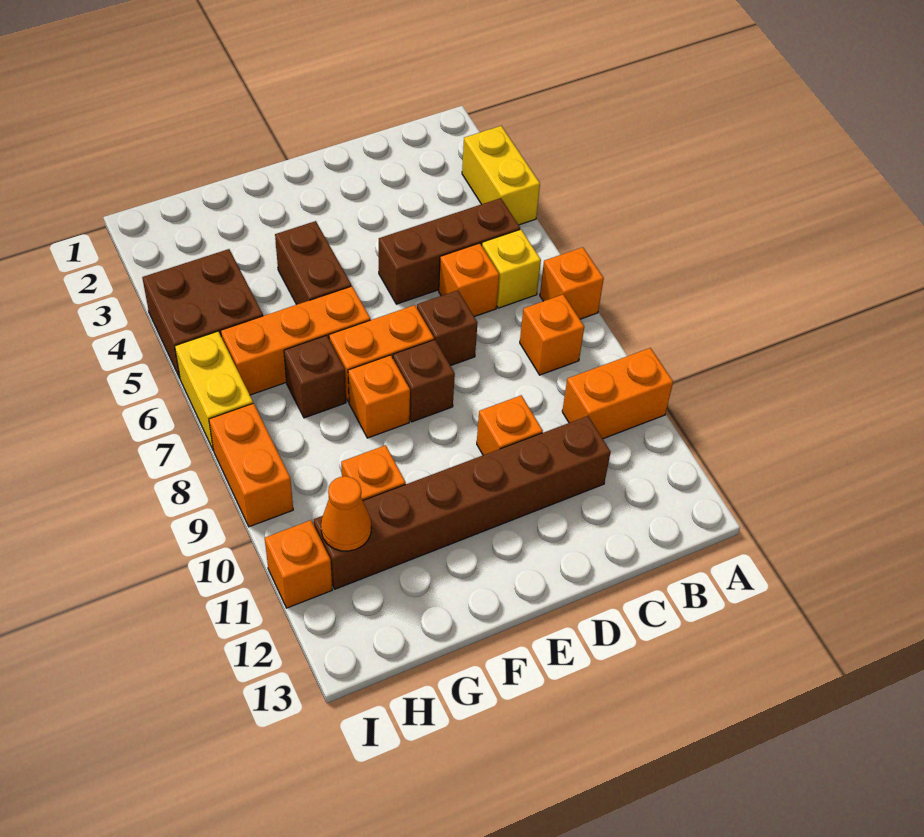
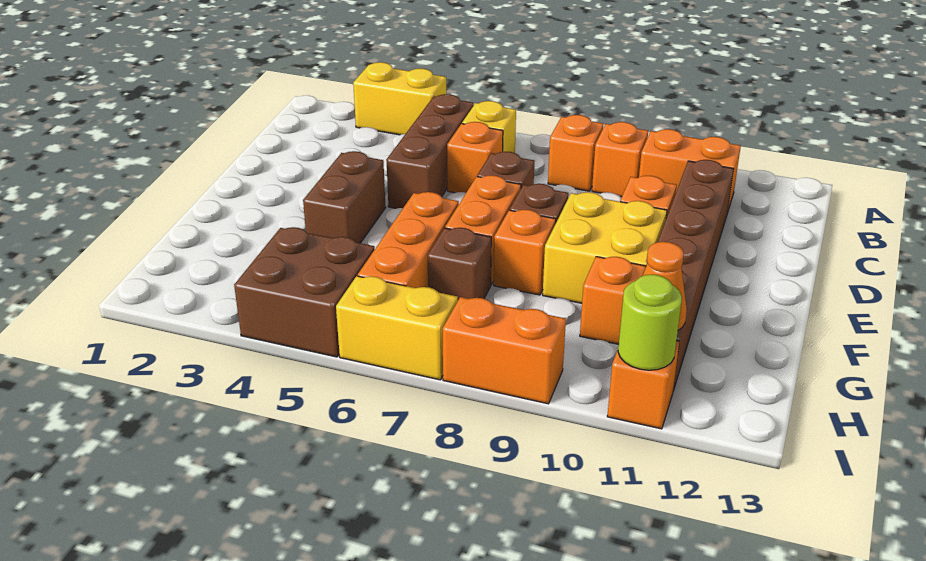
orange 1x1 brick [540,247,604,319] -> orange 1x1 brick moved to [592,122,648,197]
orange 1x2 brick [562,348,673,439] -> orange 1x2 brick turned to [639,129,741,213]
none -> yellow 2x2 brick [543,192,667,303]
brown 1x2 brick [275,221,351,305] -> brown 1x2 brick turned to [303,151,386,243]
none -> lime 1x1 round brick [618,274,682,370]

